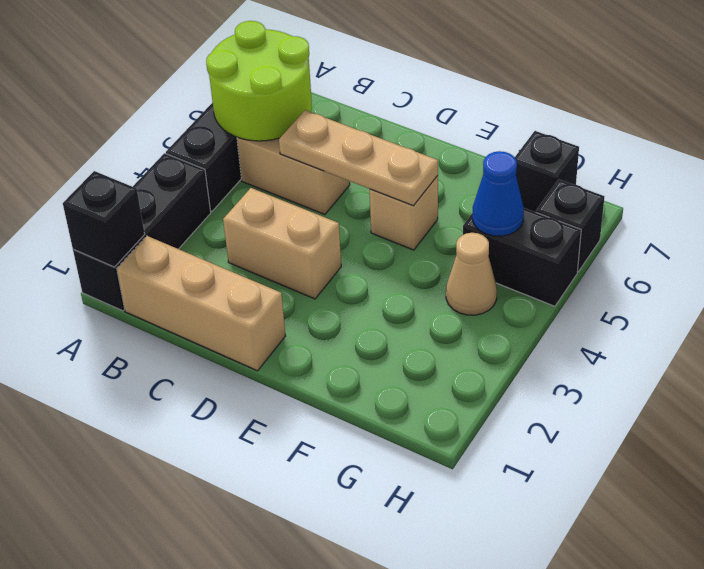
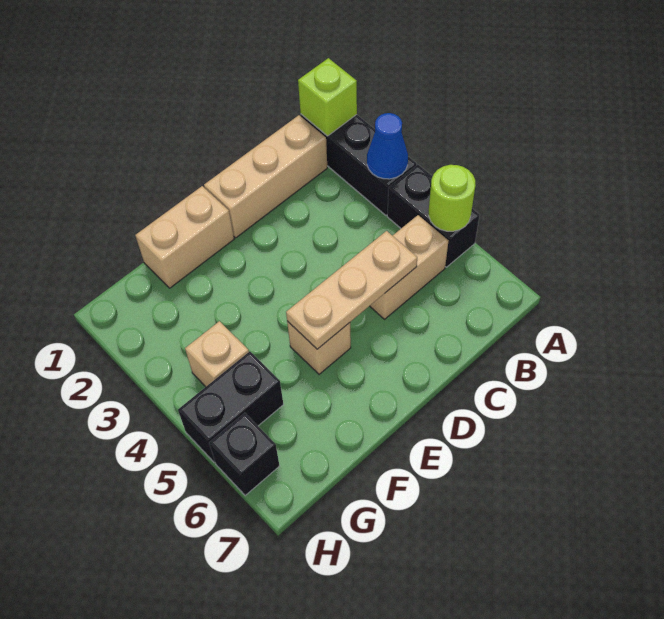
black 1x1 brick [63,171,145,267] -> lime 1x1 brick [298,58,357,136]
lime 2x2 round brick [206,21,312,141] -> lime 1x1 round brick [429,165,475,231]
tan 1x2 brick [223,188,341,299] -> tan 1x2 brick moved to [135,186,234,288]
tan 1x1 cone [446,233,497,315] -> tan 1x1 brick [185,321,249,387]
blue 1x1 cone [472,151,524,236] -> blue 1x1 cone moved to [367,113,408,179]
black 1x1 brick [515,131,579,212] -> none

